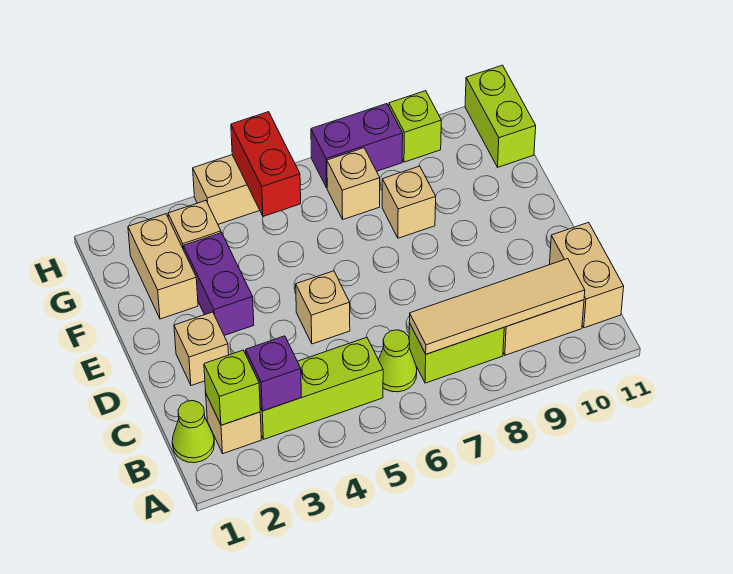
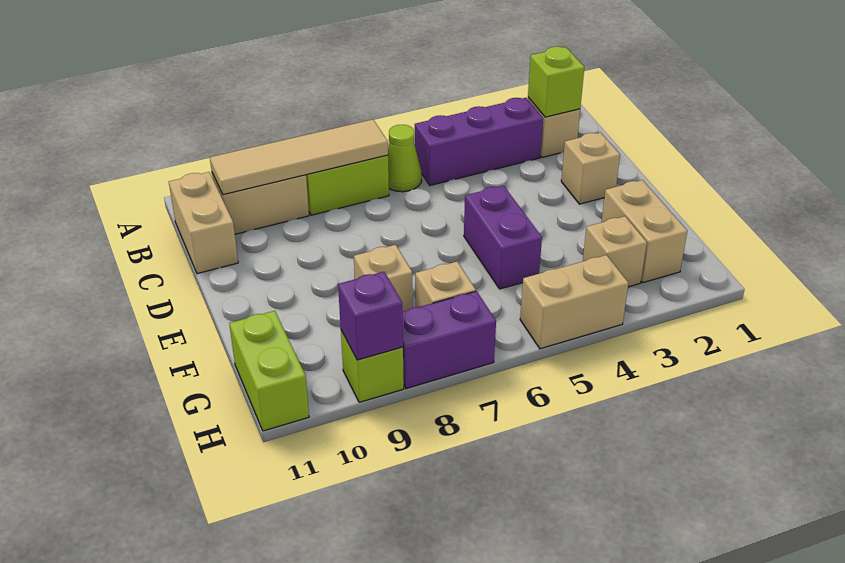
lime 1x1 cone [172,401,214,463] -> none
lime 1x3 brick [260,337,383,439] -> purple 1x3 brick [414,98,543,185]
purple 1x1 brick [246,336,301,411] -> purple 1x1 brick moved to [338,272,403,360]
tan 1x1 brick [296,271,350,344] -> none
purple 1x2 brick [184,233,254,335] -> purple 1x2 brick moved to [464,186,542,289]
red 1x2 brick [231,112,301,217] -> none

